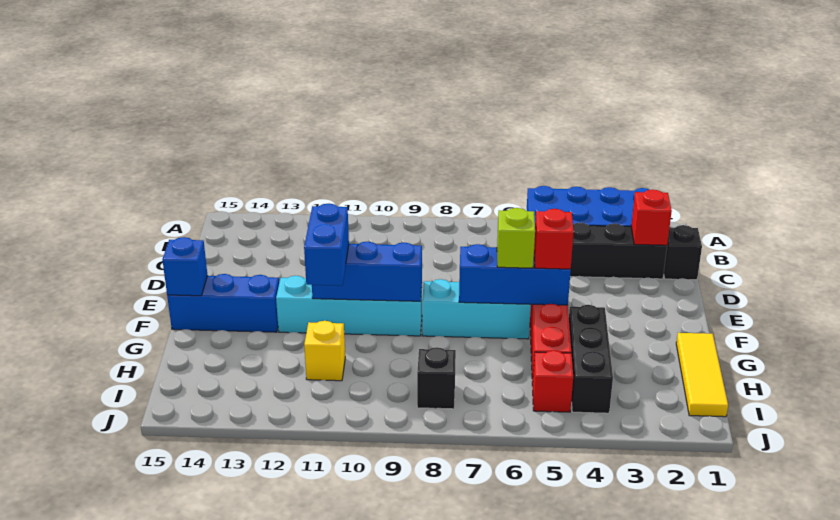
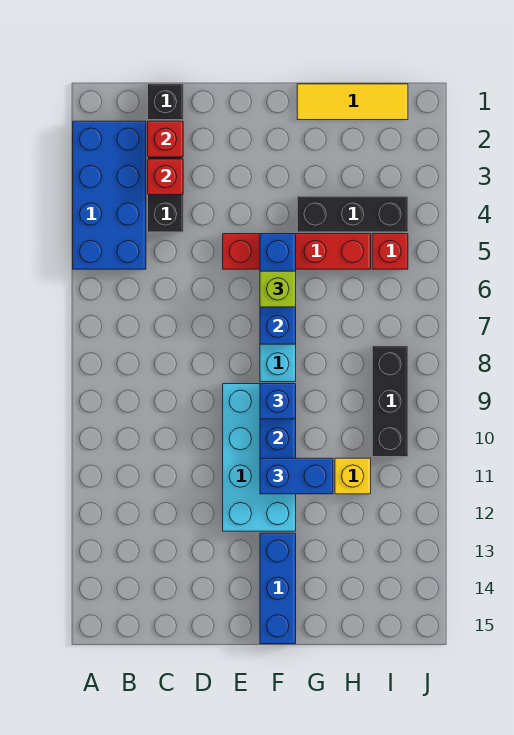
red 1x1 brick [534,209,574,269] -> red 1x1 brick moved to [148,159,183,195]
cyan 1x4 brick [276,276,422,336] -> cyan 2x4 brick [223,384,296,531]
blue 1x1 brick [162,237,208,296] -> blue 1x1 brick moved to [260,384,296,419]
black 1x1 brick [417,347,456,409] -> black 1x3 brick [372,346,408,457]

